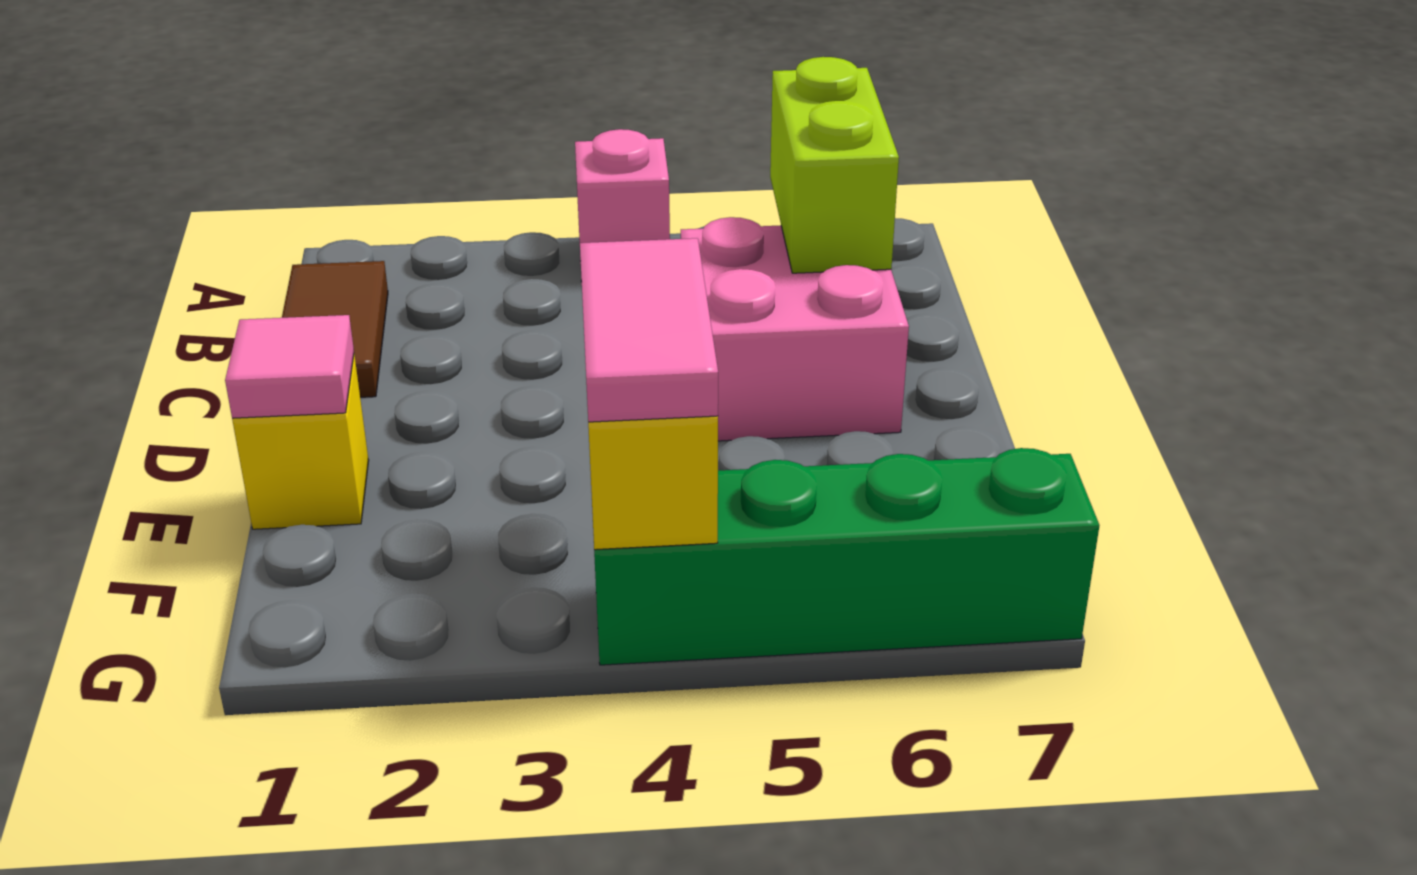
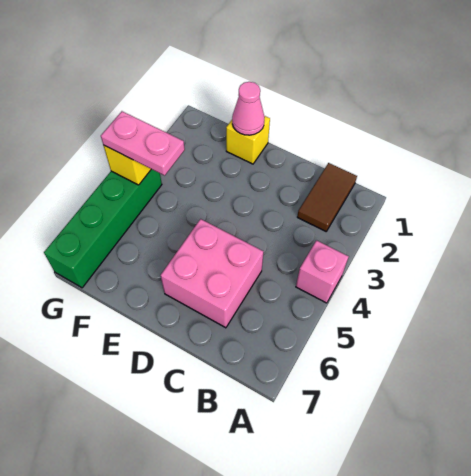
brown 1x2 tile [282,261,388,397] -> brown 1x2 tile turned to [297,163,357,231]
lime 1x2 brick [770,57,899,273] -> none
pink 1x1 tile [225,315,354,418] -> pink 1x1 cone [232,82,265,135]
pink 1x2 tile [580,238,718,422] -> pink 1x2 plate [101,111,185,175]

